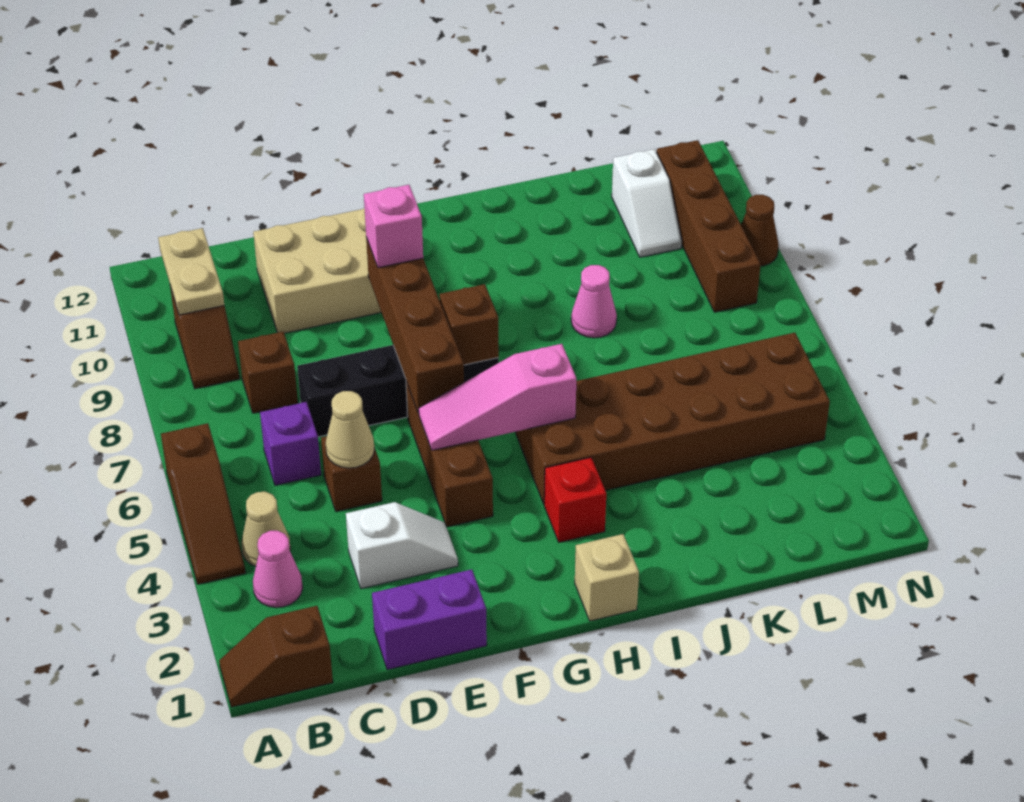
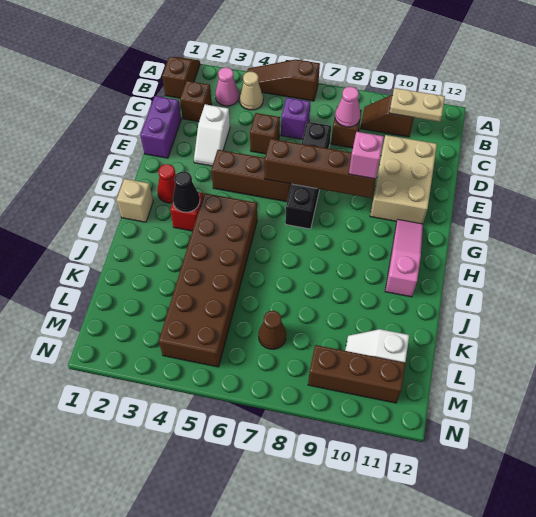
tan 1x1 cone [325,391,374,468] -> none
pink 1x3 slope [419,344,576,450] -> pink 1x3 slope moved to [385,220,423,297]
none -> red 1x1 cone [157,164,176,203]
brown 1x1 brick [439,284,499,365] -> brown 1x1 brick moved to [180,81,212,122]
none -> black 1x1 cone [173,172,200,212]
pink 1x1 cone [571,265,617,338] -> pink 1x1 cone moved to [335,87,360,127]
brown 1x4 brick [657,140,761,312] -> brown 1x3 brick [308,345,405,403]
brown 1x1 cone [741,195,779,266] -> brown 1x1 cone moved to [258,311,286,349]

